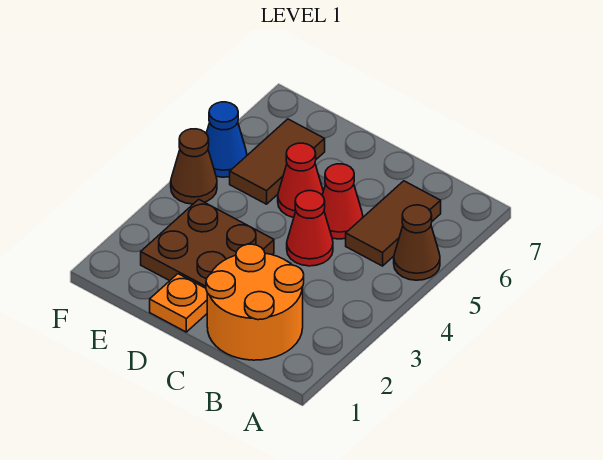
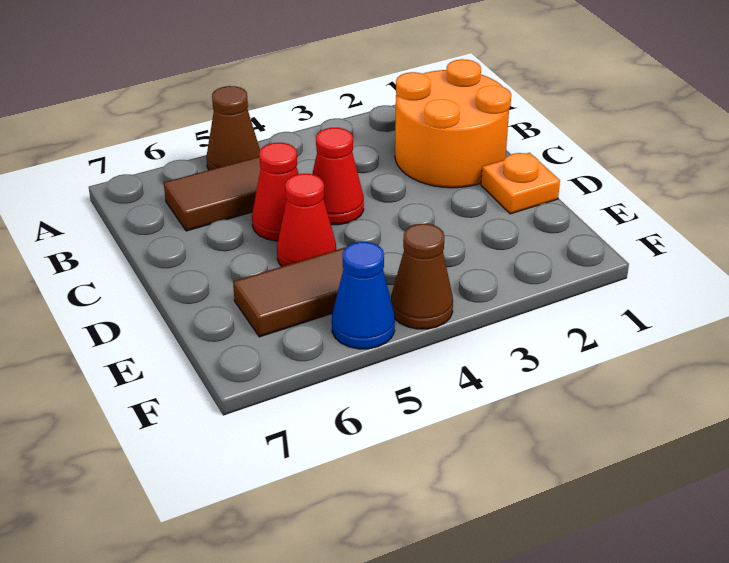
brown 2x2 plate [141,199,274,288] -> none

